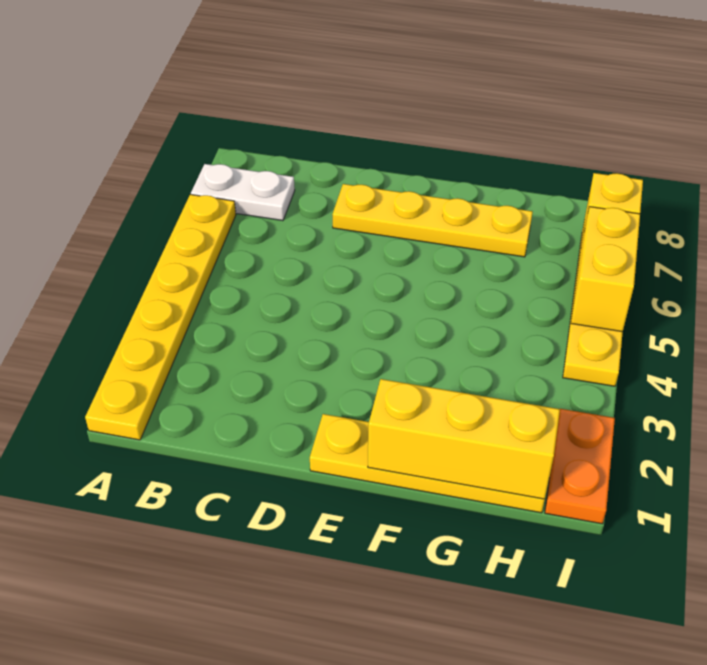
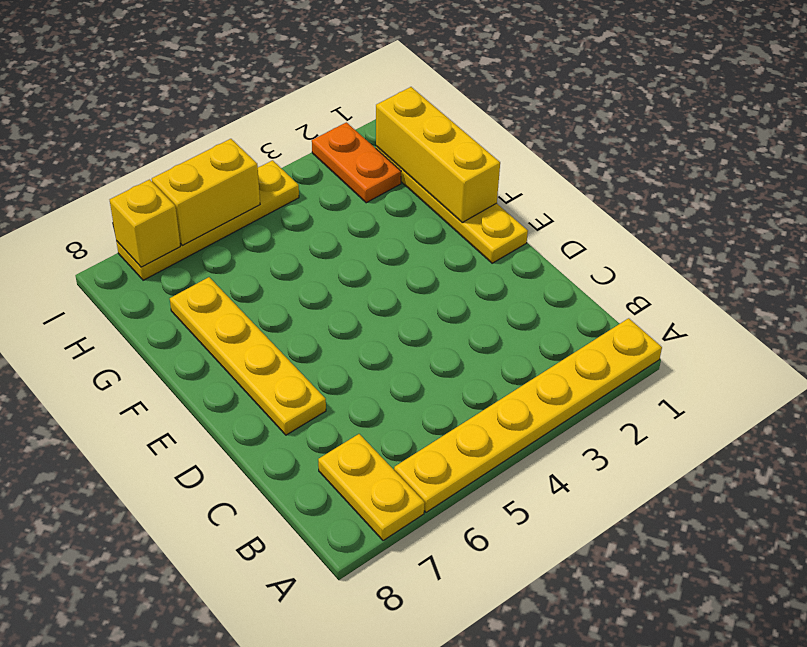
white 1x2 plate [191,164,295,221] -> yellow 1x2 plate [318,434,425,541]
orange 1x2 plate [545,409,615,524] -> orange 1x2 plate turned to [312,122,401,203]

